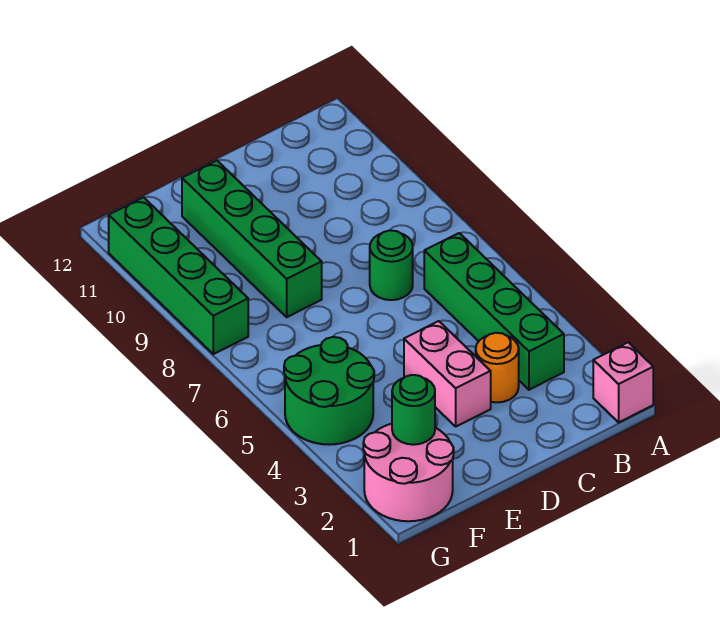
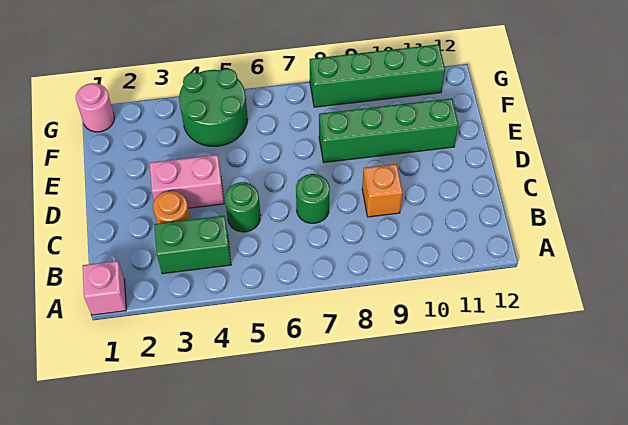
green 1x4 brick [424,233,564,390] -> green 1x2 brick [154,216,231,274]
none -> orange 1x1 brick [362,164,403,217]
pink 2x2 round brick [363,424,454,521] -> pink 1x1 round brick [76,83,114,132]
green 1x1 round brick [392,375,435,445] -> green 1x1 round brick moved to [225,182,261,232]

